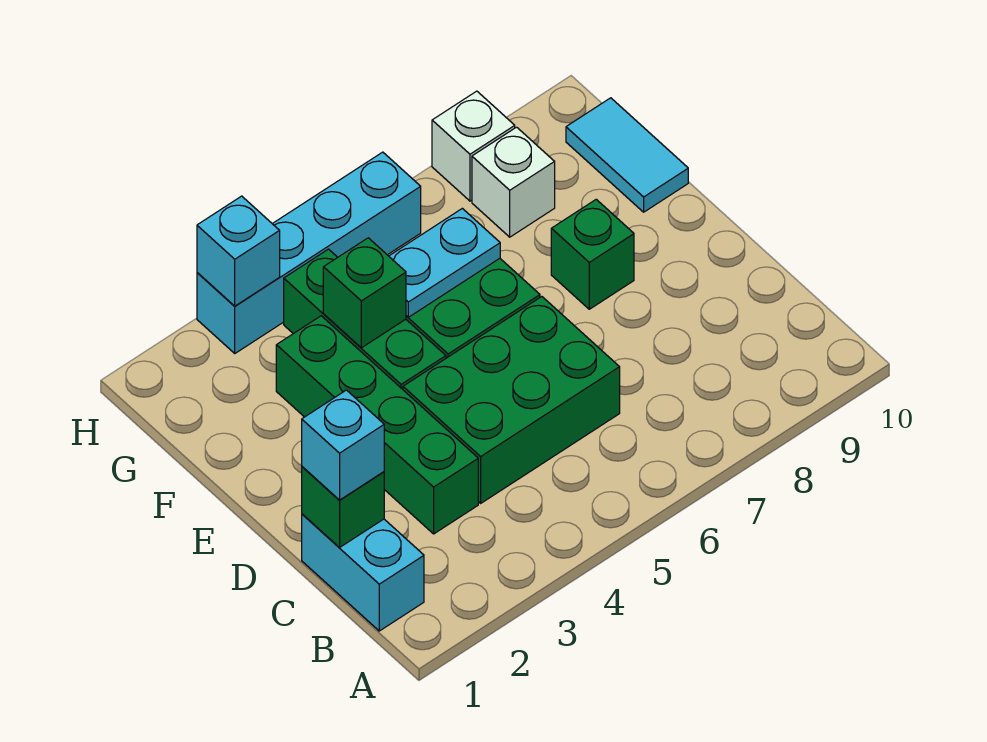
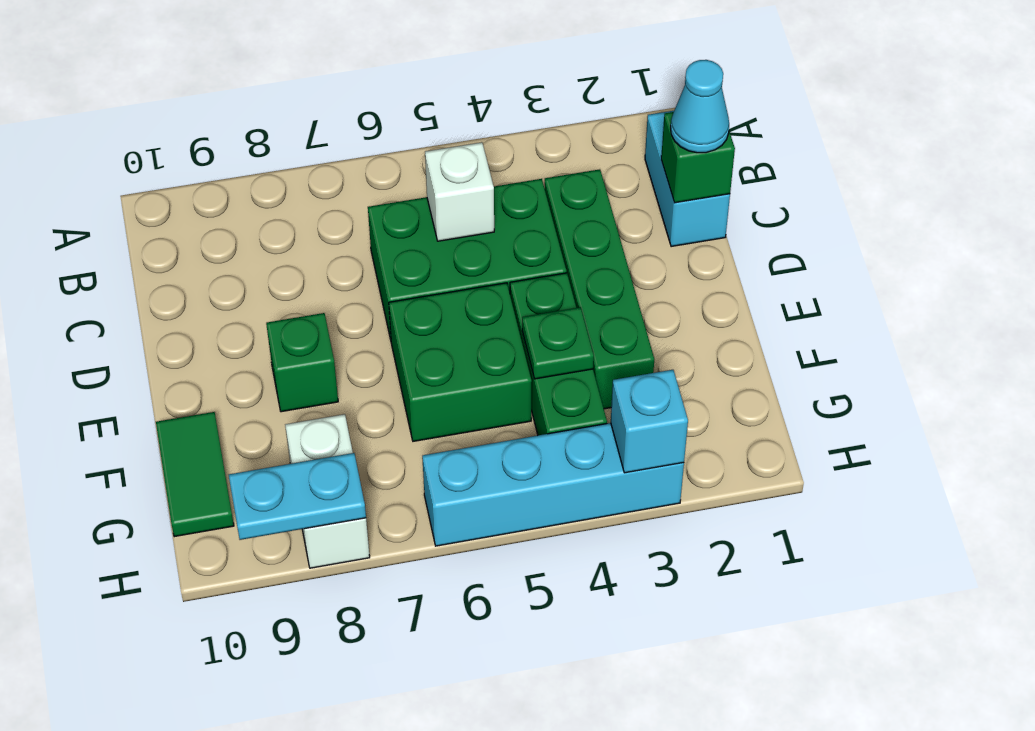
cyan 1x1 brick [302,390,384,500] -> cyan 1x1 cone [671,60,729,153]
none -> white 1x1 brick [425,142,494,241]
green 1x1 brick [323,238,406,348] -> green 1x1 plate [522,307,594,379]
cyan 1x2 plate [389,208,500,317] -> cyan 1x2 plate moved to [229,453,366,540]
cyan 1x2 tile [566,98,688,212] -> green 1x2 tile [156,412,234,537]

